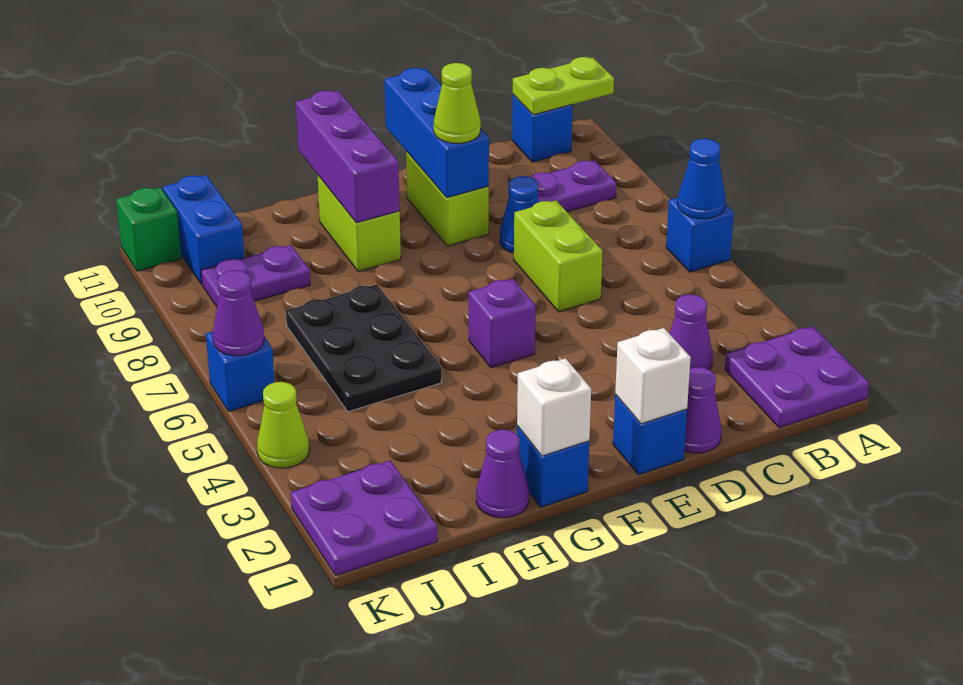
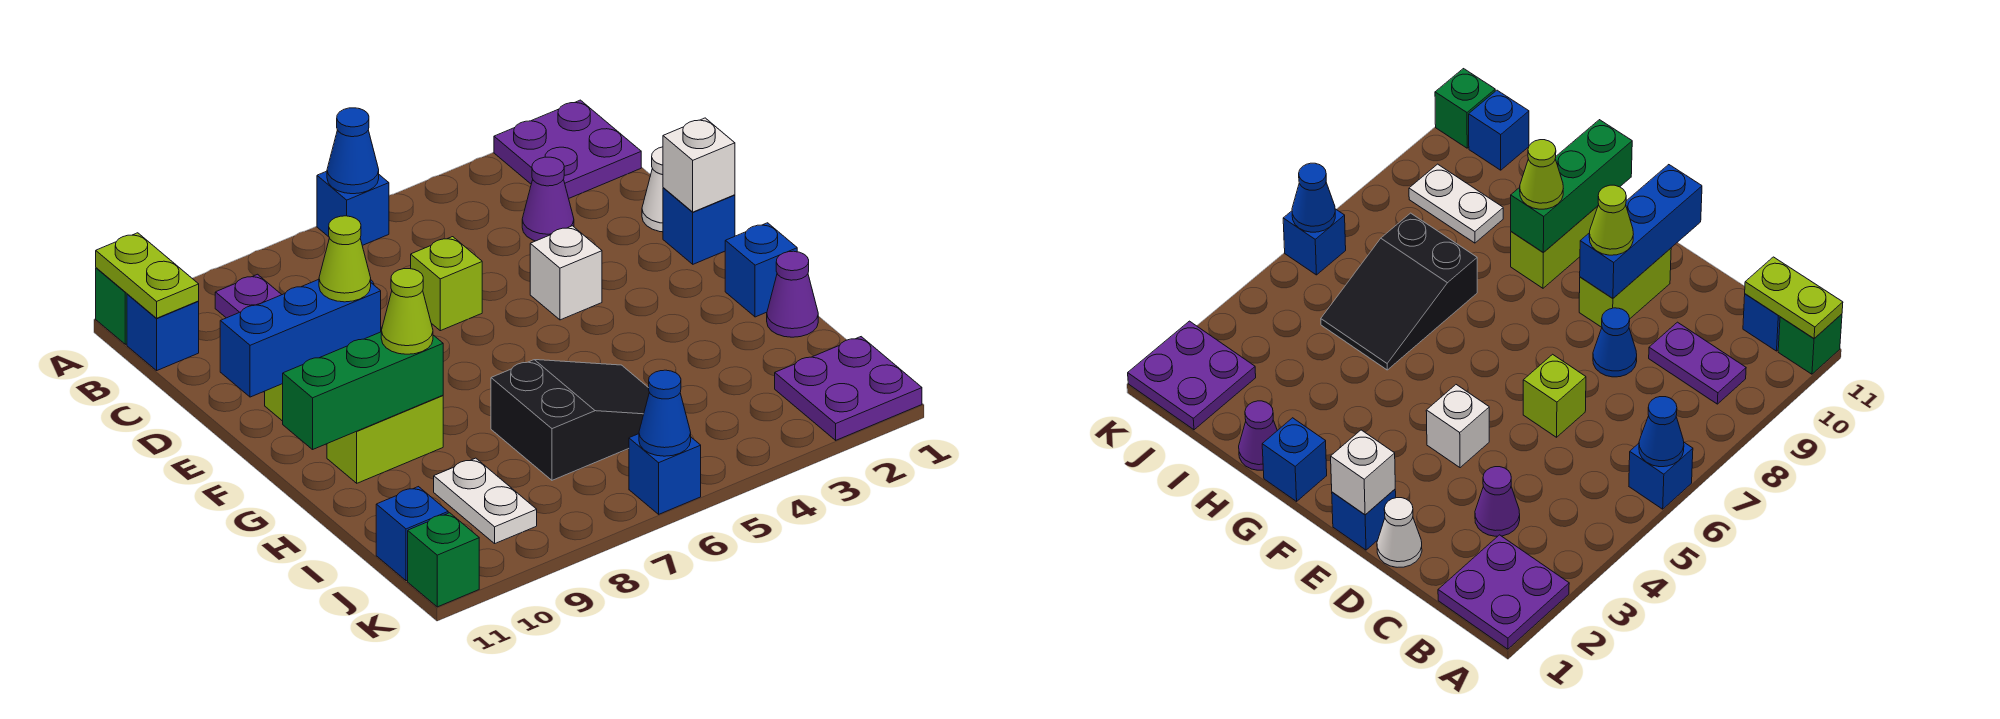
none -> green 1x1 brick [96,268,127,344]
purple 1x1 cone [684,367,722,453] -> white 1x1 cone [642,147,663,232]
lime 1x2 brick [514,201,603,312] -> lime 1x1 brick [411,237,482,331]
purple 1x1 brick [469,279,536,368] -> none
white 1x1 brick [517,358,591,456] -> white 1x1 brick moved to [530,226,602,320]
purple 1x3 brick [296,91,400,223] -> green 1x3 brick [283,332,443,449]
black 2x3 plate [286,284,442,412] -> black 2x3 slope [491,360,649,480]
purple 1x2 plate [201,245,310,307] -> white 1x2 plate [434,458,537,543]
blue 1x2 brick [163,175,244,284] -> blue 1x1 brick [376,487,448,581]
lime 1x1 cone [257,382,309,468] -> lime 1x1 cone moved to [381,269,433,354]
purple 1x1 cone [213,270,264,356] -> blue 1x1 cone [639,370,691,456]

